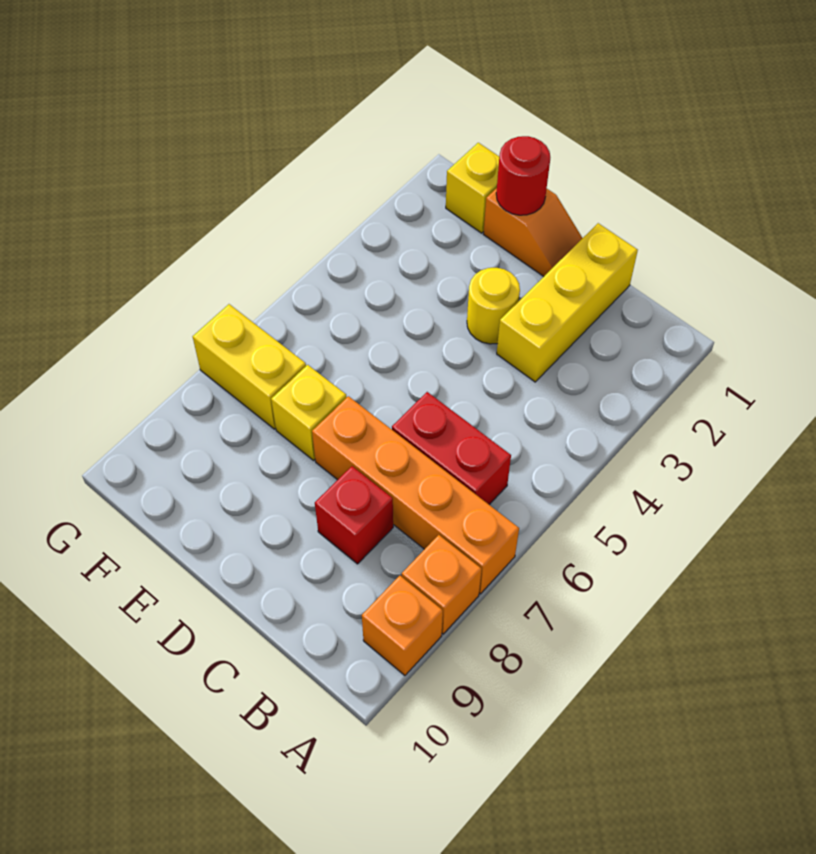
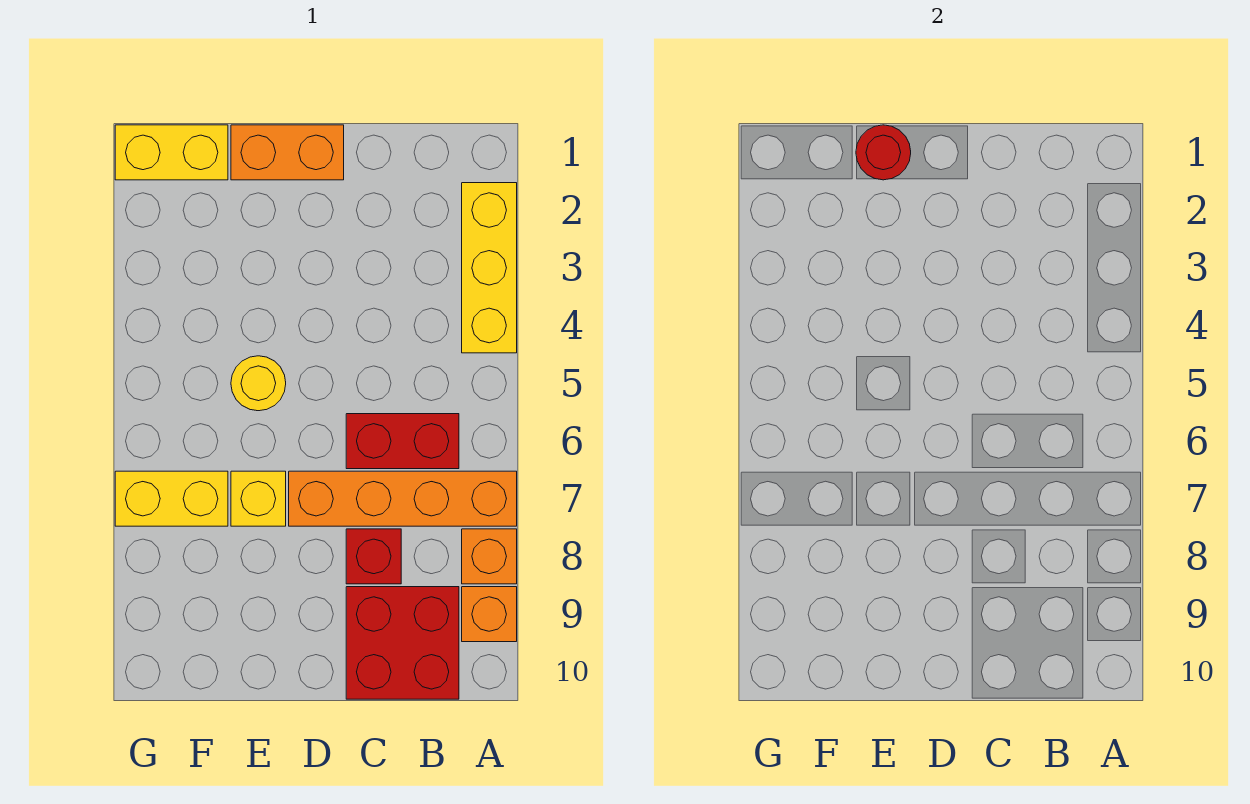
none -> red 2x2 brick [346,587,459,699]
yellow 1x3 brick [497,223,638,382] -> yellow 1x3 brick moved to [462,183,517,353]
orange 1x2 slope [484,188,582,277] -> orange 1x2 brick [231,125,344,180]
yellow 1x1 round brick [467,268,520,344] -> yellow 1x1 round brick moved to [231,356,286,411]
yellow 1x1 brick [446,143,499,233] -> yellow 1x2 brick [115,125,228,180]

